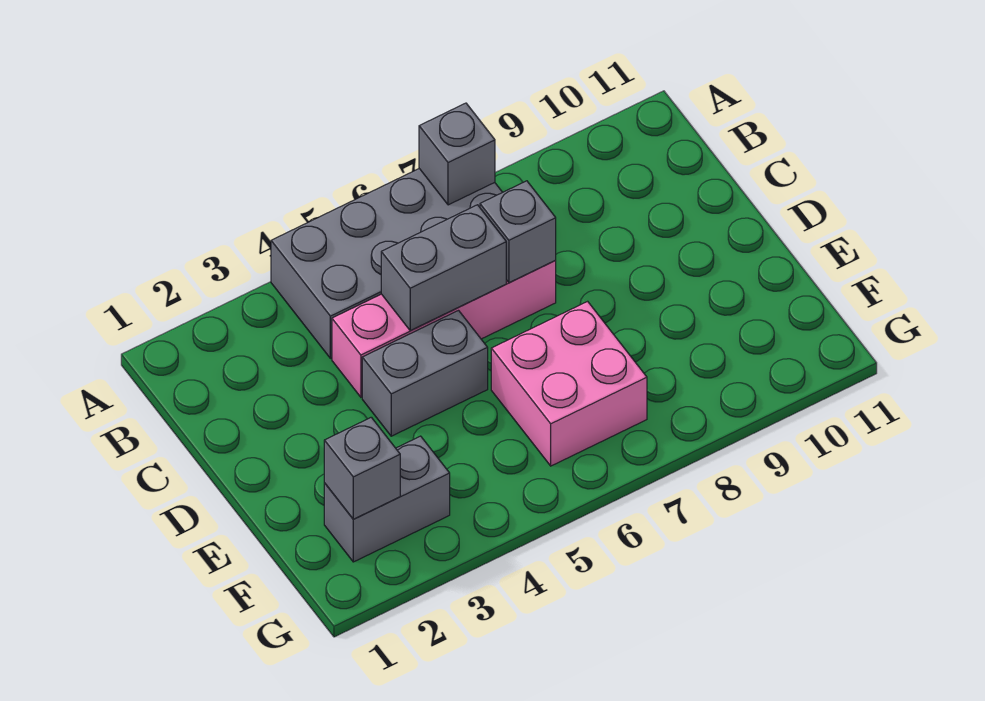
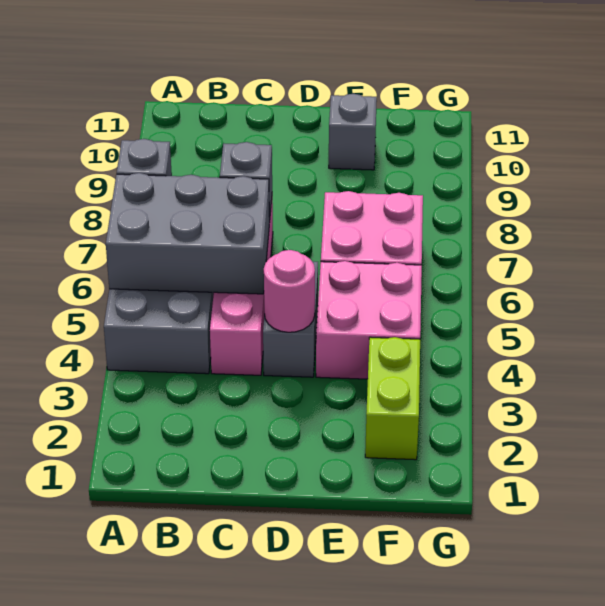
grey 1x2 brick [381,205,506,331] -> grey 2x3 brick [106,173,269,294]
none -> pink 1x1 round brick [264,250,315,332]
none -> pink 2x2 brick [316,261,422,379]
grey 1x2 brick [324,436,450,562] -> lime 1x2 brick [365,337,420,460]
grey 1x1 brick [324,417,400,519] -> grey 1x1 brick moved to [329,94,377,170]

